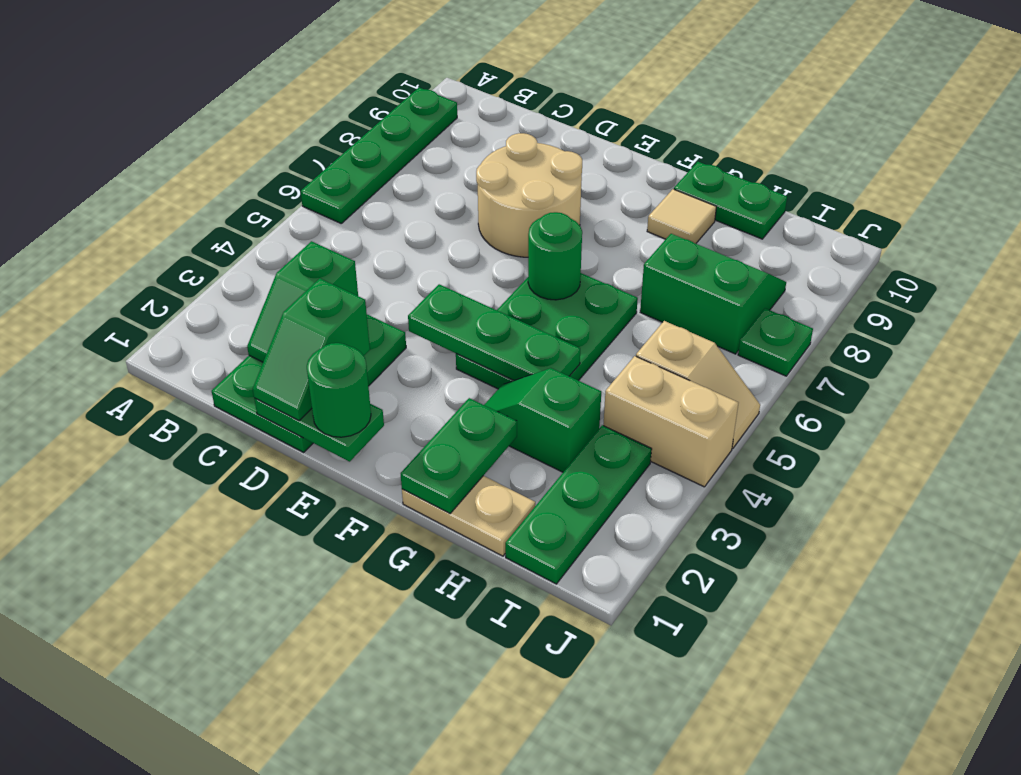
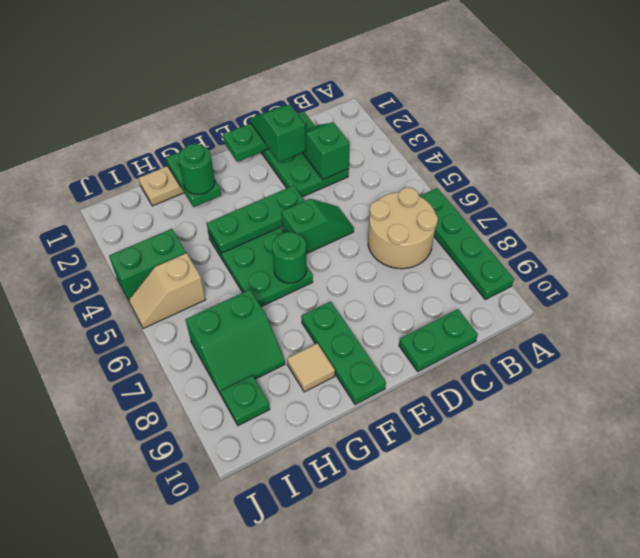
tan 2x2 round brick [476,133,582,257] -> tan 2x2 round brick moved to [368,188,438,269]
green 1x1 round brick [307,343,371,437] -> green 1x1 round brick moved to [178,144,215,194]
green 1x2 slope [484,368,601,472] -> green 1x2 slope moved to [281,199,354,254]
green 1x2 plate [674,162,787,239] -> green 1x2 plate moved to [399,309,478,371]
green 1x3 plate [505,425,652,584] -> green 1x3 plate moved to [301,302,386,405]
tan 1x2 brick [603,356,738,487] -> green 1x2 brick [109,229,186,300]
green 1x1 plate [738,308,813,376] -> green 1x1 plate moved to [221,375,270,426]

